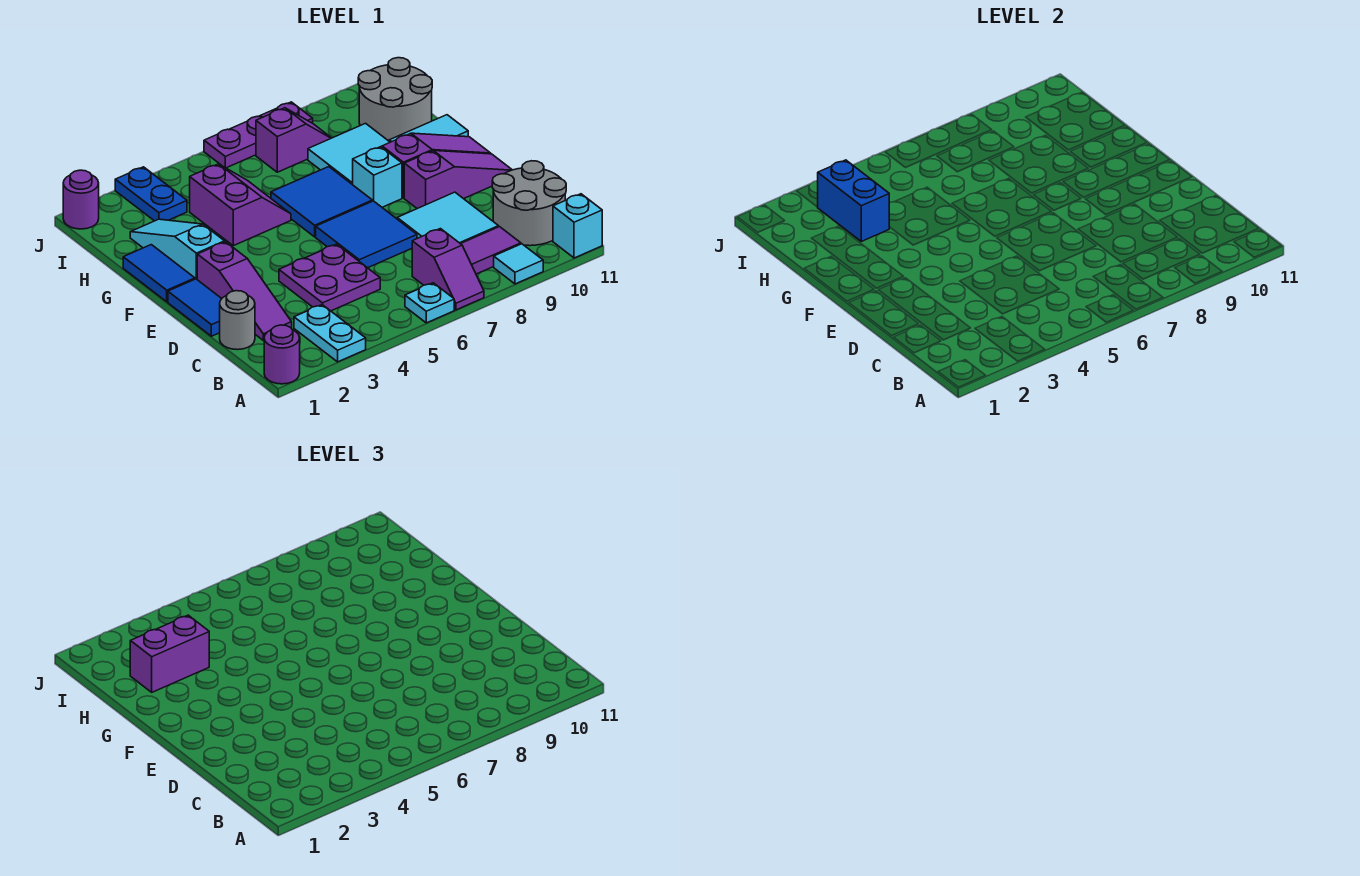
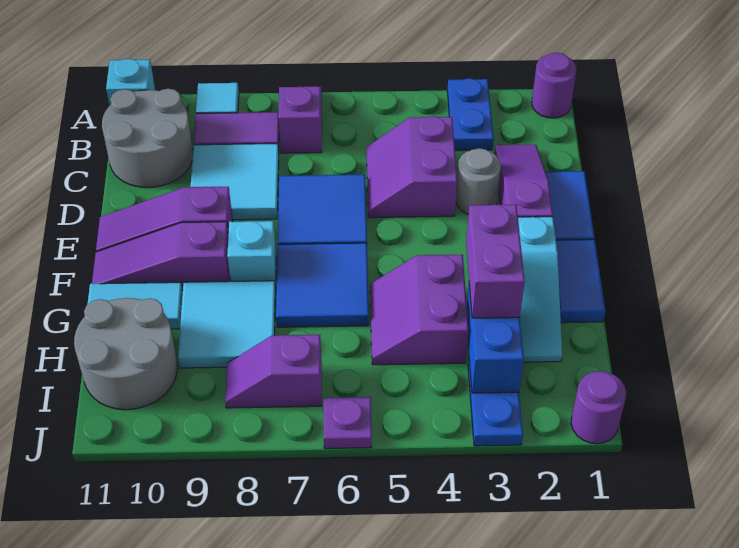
cyan 1x2 plate [294,305,366,362] -> blue 1x2 plate [447,78,494,151]
cyan 1x1 plate [405,283,454,323] -> none
grey 1x1 round brick [220,291,255,350] -> grey 1x1 round brick moved to [456,148,501,214]
purple 2x2 plate [279,244,380,311] -> purple 2x2 slope [366,116,457,218]
purple 1x2 brick [130,615,209,692] -> purple 1x2 brick turned to [466,204,525,318]
purple 1x3 plate [204,102,313,168] -> purple 1x1 plate [324,397,372,449]

